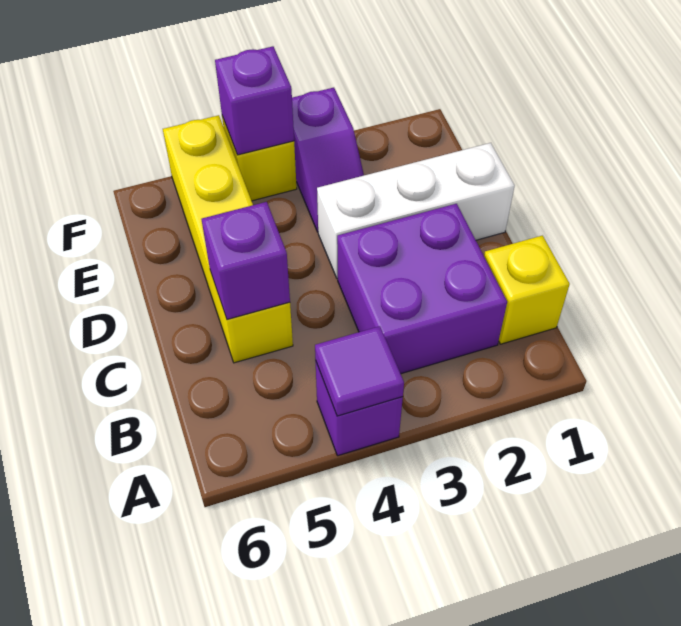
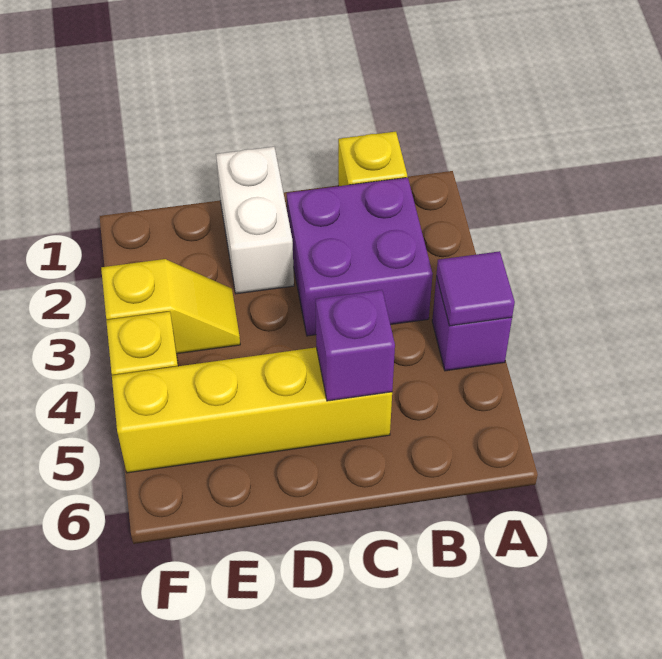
white 1x3 brick [317,143,515,278] -> white 1x2 brick [216,147,294,294]
purple 1x2 slope [292,88,364,232] -> yellow 1x2 slope [101,259,240,354]
purple 1x1 brick [215,46,294,155] -> none

